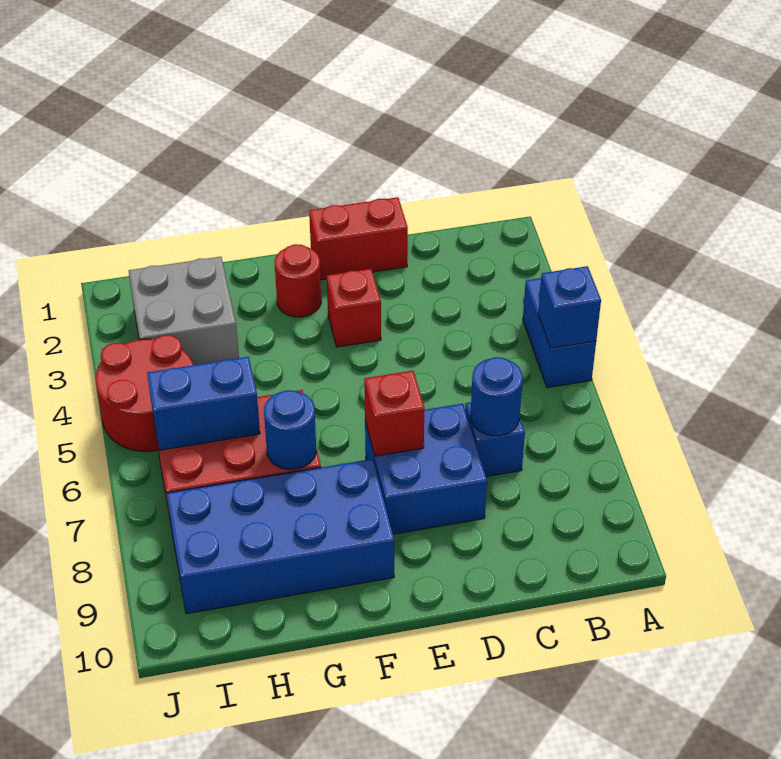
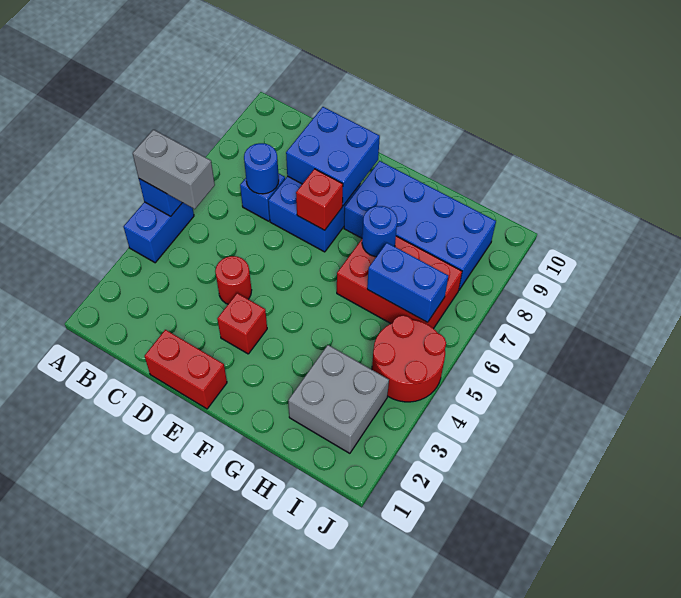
none -> grey 1x2 brick [133,130,215,209]
none -> blue 2x2 brick [286,107,380,205]
red 1x1 round brick [275,244,321,317] -> red 1x1 round brick moved to [215,256,252,304]

